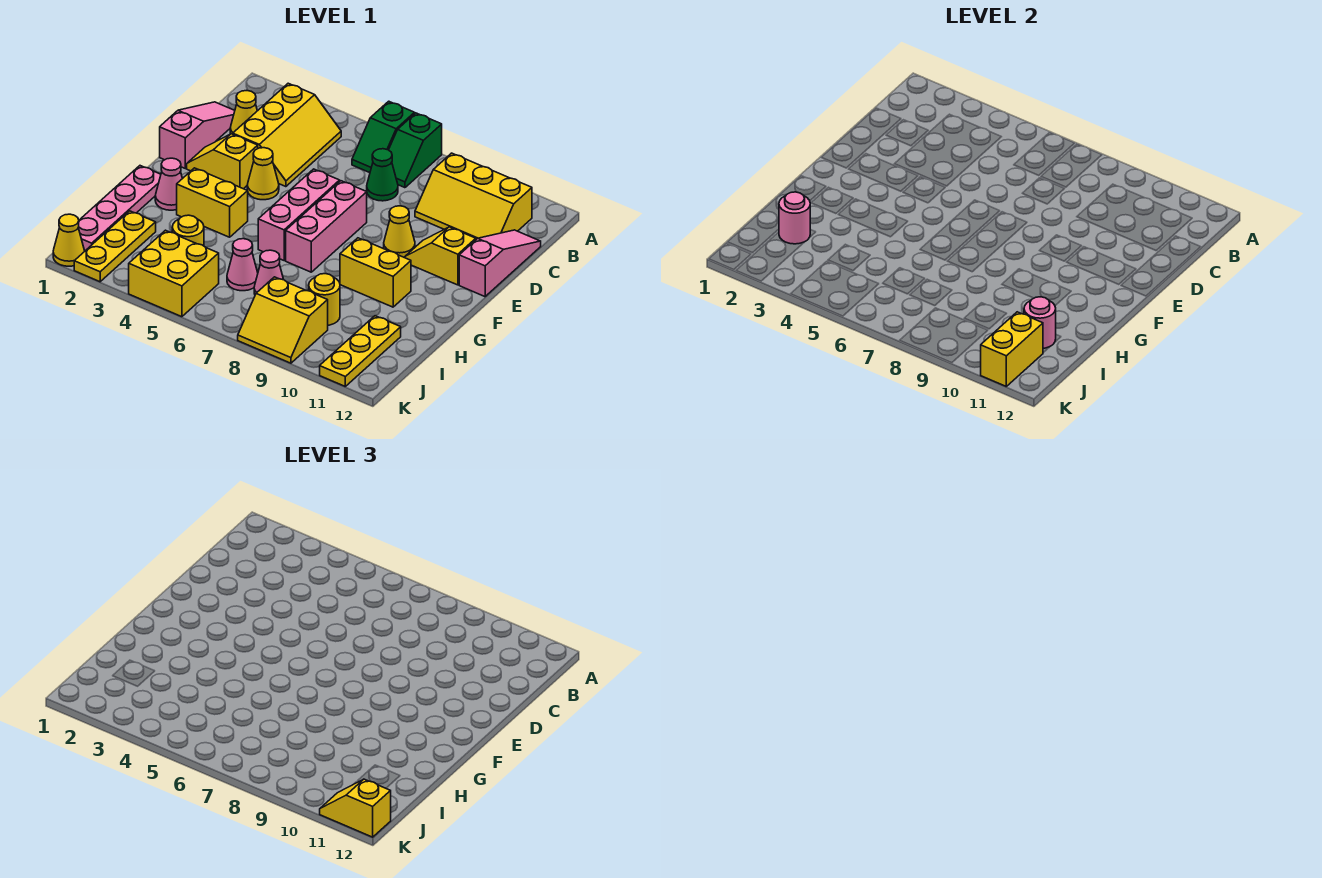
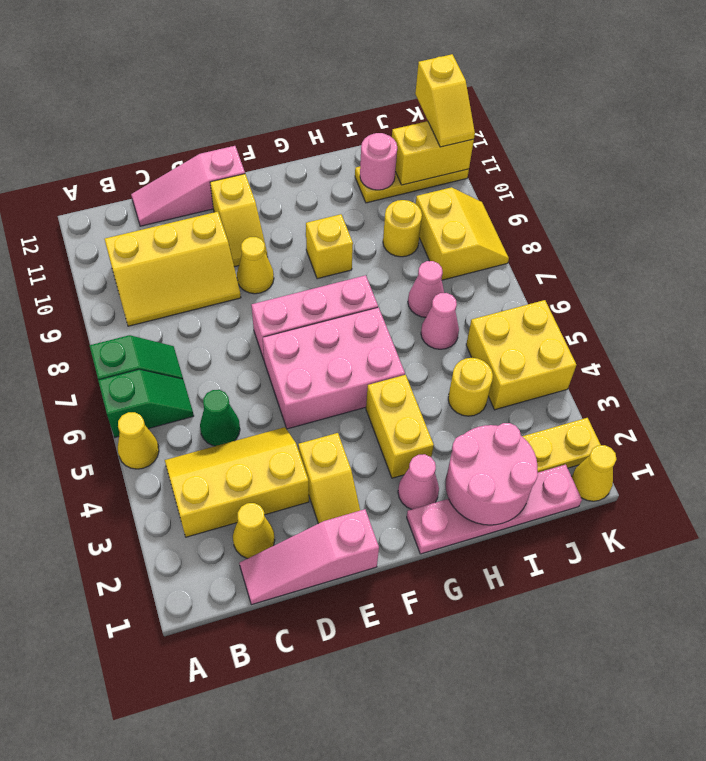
yellow 2x3 slope [415,153,532,239] -> yellow 2x3 slope turned to [105,212,241,326]
green 1x1 cone [367,149,398,201] -> green 1x1 cone moved to [200,390,240,446]
yellow 1x1 cone [247,148,279,200] -> yellow 1x1 cone moved to [118,412,159,469]
pink 1x3 brick [258,169,340,260] -> pink 2x3 brick [263,307,405,429]
yellow 1x2 brick [340,238,411,307] -> yellow 1x1 brick [306,214,353,279]
pink 1x1 round brick [779,192,810,244] -> pink 2x2 round brick [446,423,538,525]

